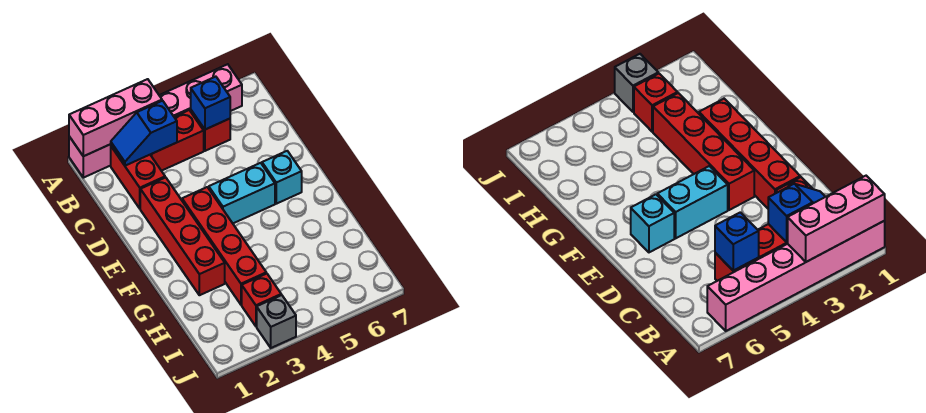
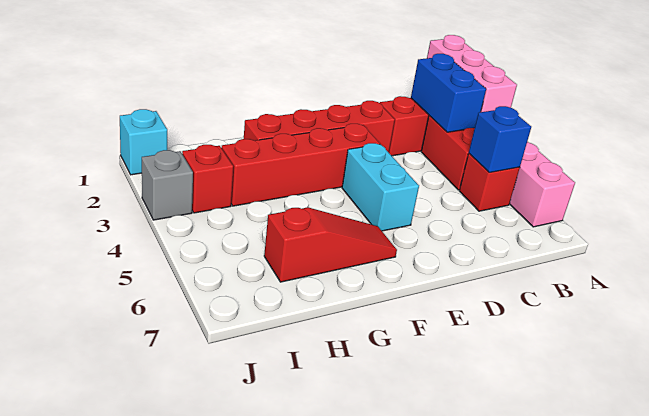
blue 1x2 slope [111,101,177,166] -> blue 1x2 brick [411,54,486,132]
cyan 1x1 brick [262,151,302,204] -> cyan 1x1 brick moved to [120,109,167,175]
none -> red 1x3 slope [264,207,397,282]

